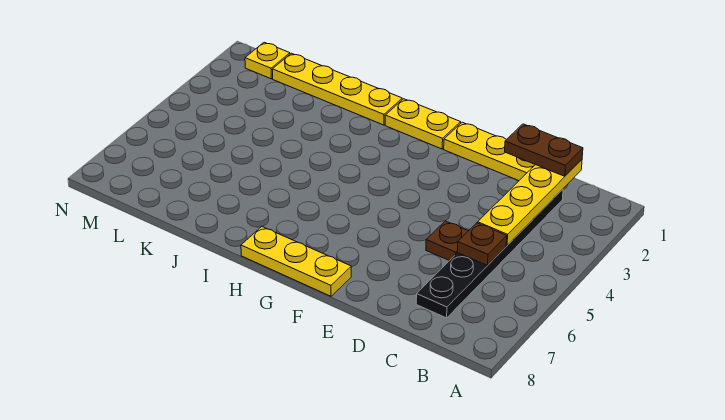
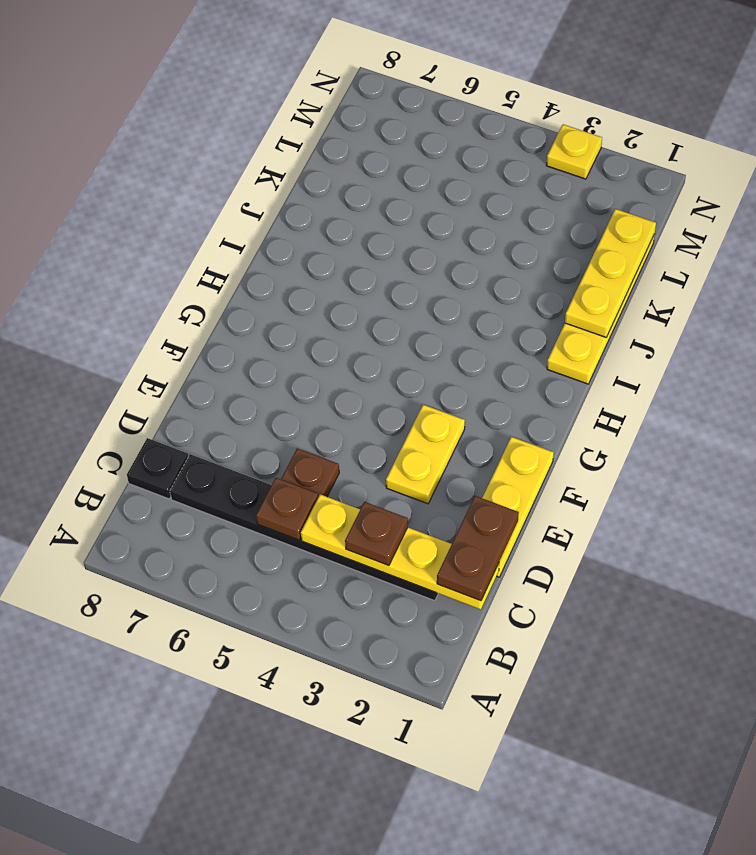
none -> brown 1x1 plate [345,502,408,566]
none -> black 1x1 plate [127,438,188,499]
yellow 1x3 plate [241,227,351,296] -> yellow 1x3 plate moved to [565,209,656,337]
yellow 1x2 plate [385,99,461,149] -> yellow 1x2 plate moved to [386,405,465,504]
yellow 1x1 plate [245,42,290,79] -> yellow 1x1 plate moved to [546,124,602,179]

